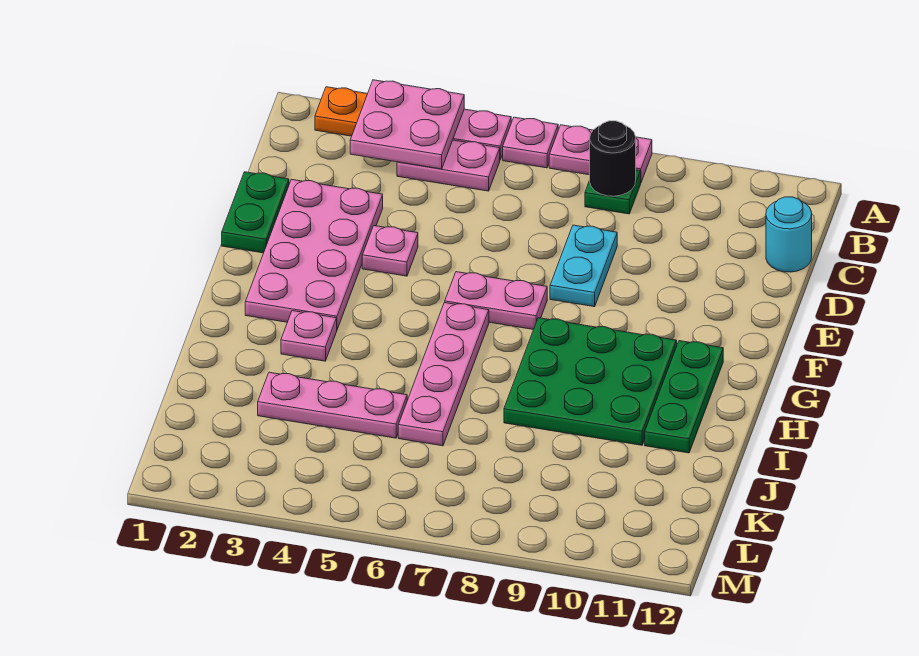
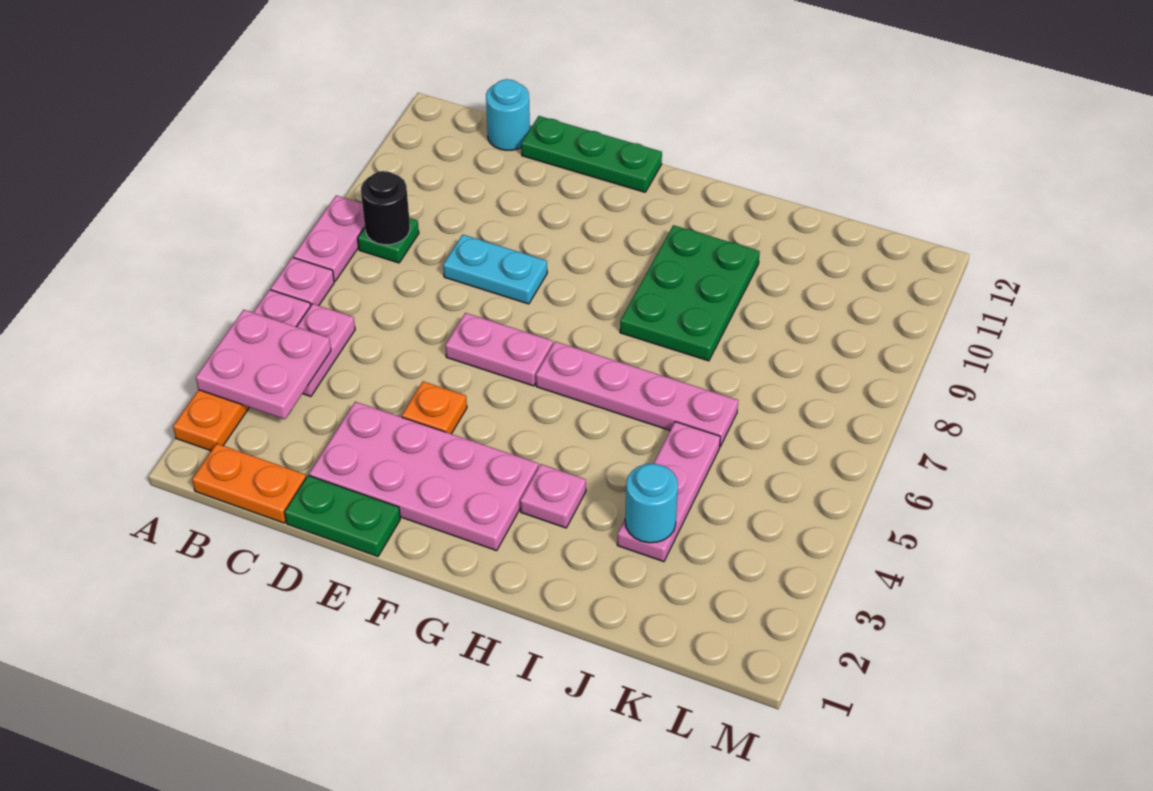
none -> orange 1x2 plate [192,444,306,523]
pink 1x1 plate [362,226,418,276] -> orange 1x1 plate [402,381,467,434]
pink 1x2 plate [445,272,547,329] -> pink 1x2 plate turned to [445,313,553,386]
green 3x3 plate [504,318,677,445] -> green 2x3 plate [620,225,760,361]
green 1x3 plate [645,341,723,453] -> green 1x3 plate moved to [521,116,662,192]
none -> cyan 1x1 round brick [625,464,678,543]

